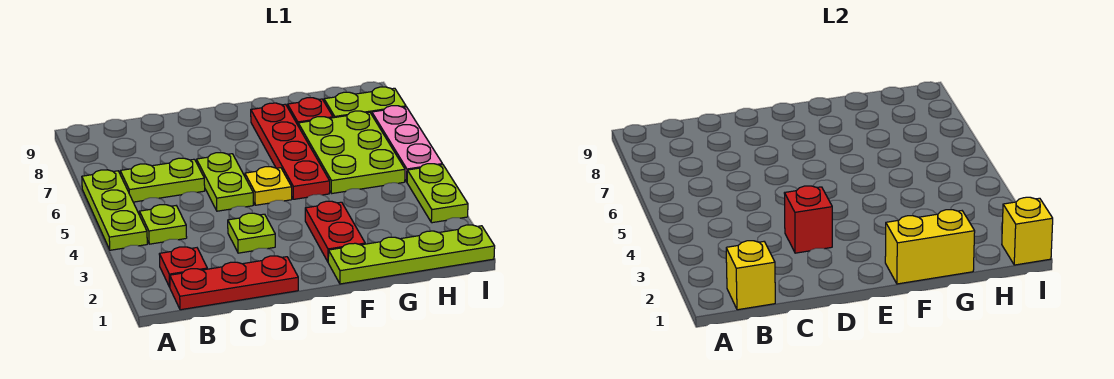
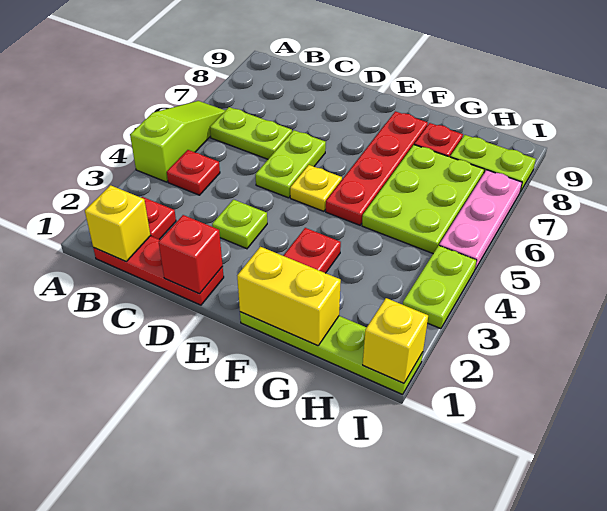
lime 1x3 plate [82,170,147,250] -> lime 1x3 slope [130,101,225,182]
lime 1x1 plate [139,205,187,244] -> red 1x1 plate [167,150,220,195]
red 1x1 brick [784,186,832,253] -> red 1x1 brick moved to [159,215,223,294]

